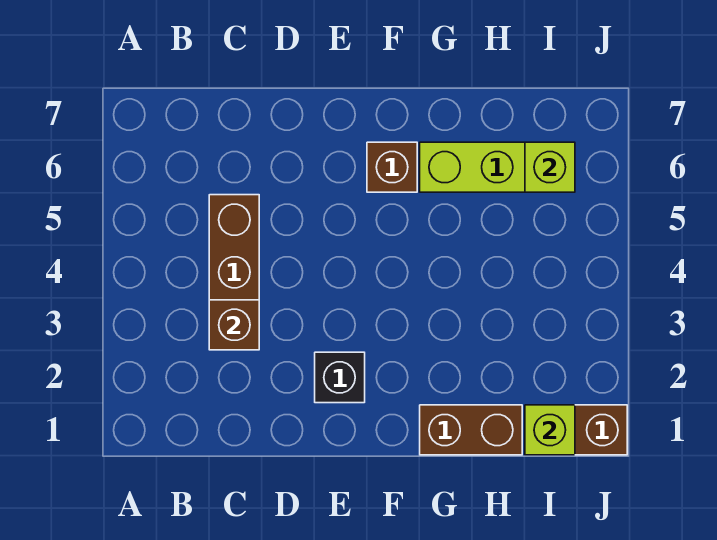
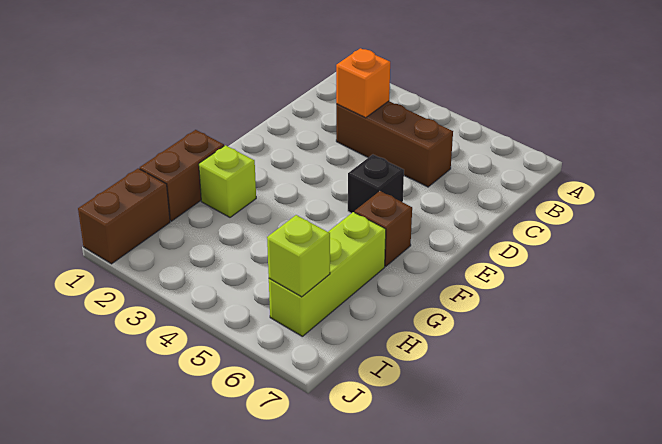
brown 1x1 brick [209,300,259,350] -> orange 1x1 brick [336,48,390,118]
black 1x1 brick [315,352,365,403] -> black 1x1 brick moved to [348,155,404,213]
lime 1x1 brick [525,405,575,455] -> lime 1x1 brick moved to [199,145,256,217]

